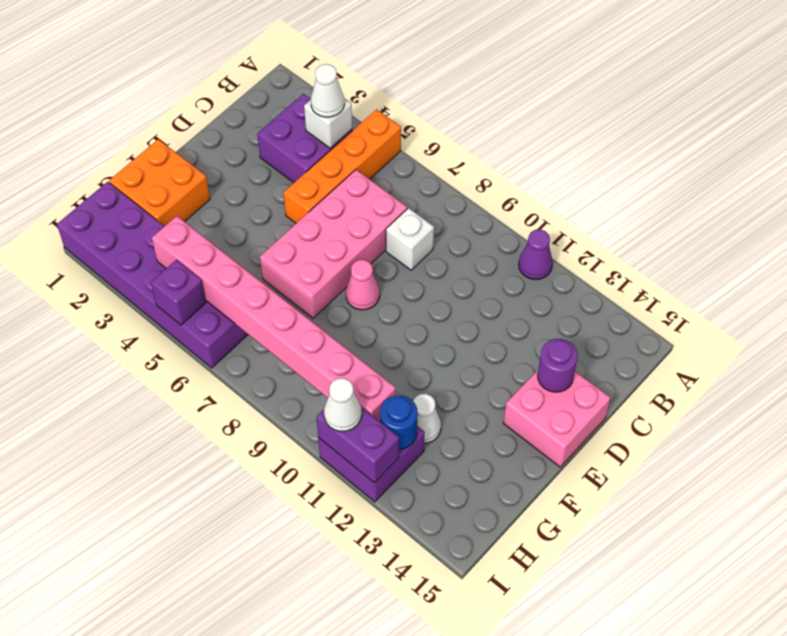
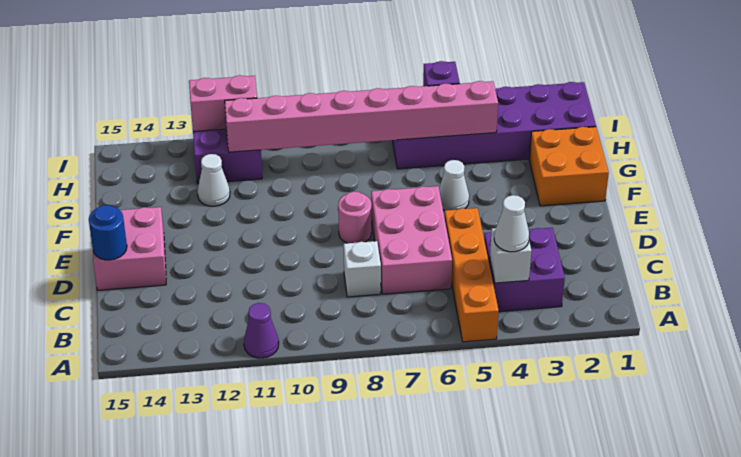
pink 2x4 brick [260,170,407,318] -> pink 2x3 brick [371,186,452,294]
purple 1x1 round brick [538,339,578,392] -> none
pink 1x1 cone [346,260,380,310] -> pink 1x1 round brick [338,192,371,243]
blue 1x1 round brick [380,395,418,449] -> blue 1x1 round brick moved to [89,205,127,260]
purple 1x2 brick [316,407,399,483] -> pink 1x2 brick [189,75,257,132]
white 1x1 cone [324,378,362,431] -> white 1x1 cone moved to [439,160,469,211]

